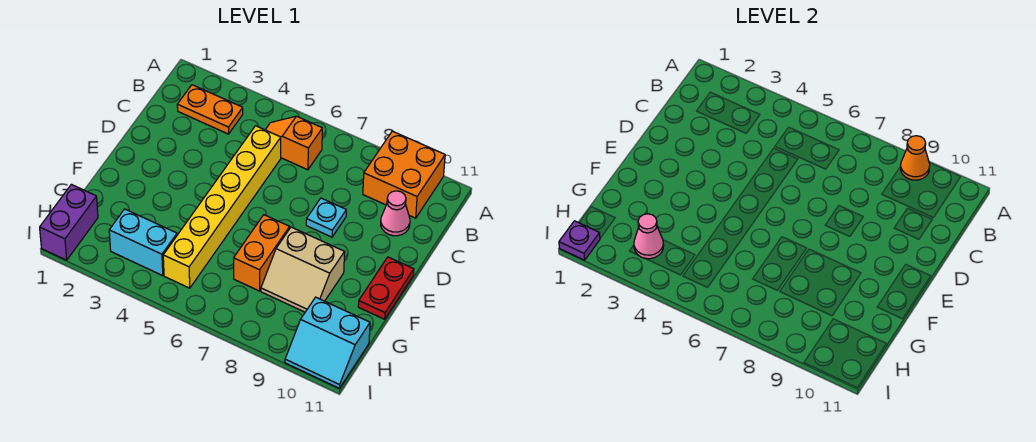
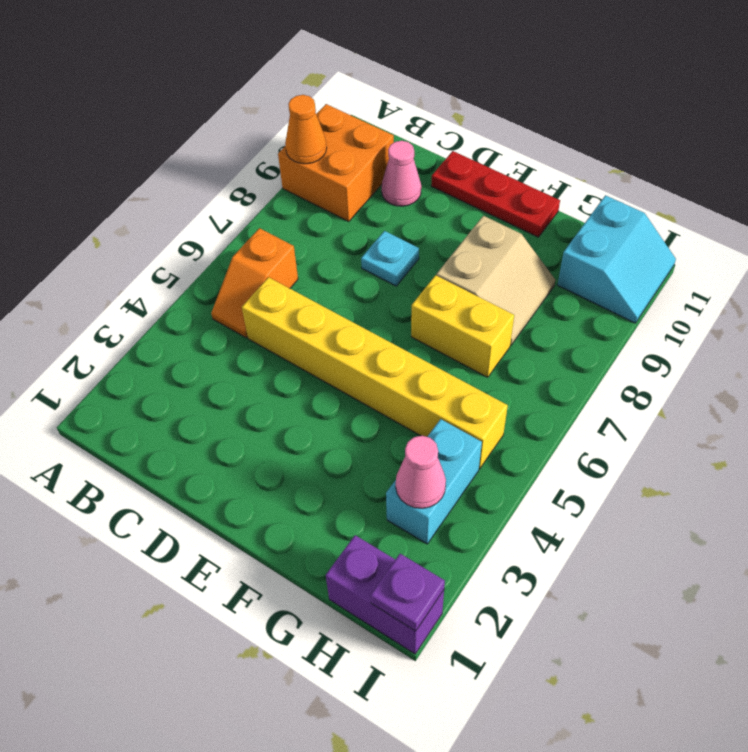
orange 1x2 plate [177,85,243,134] -> none
red 1x2 plate [358,257,414,319] -> red 1x3 plate [431,151,560,237]
orange 1x2 brick [234,215,290,291] -> yellow 1x2 brick [411,275,514,377]

